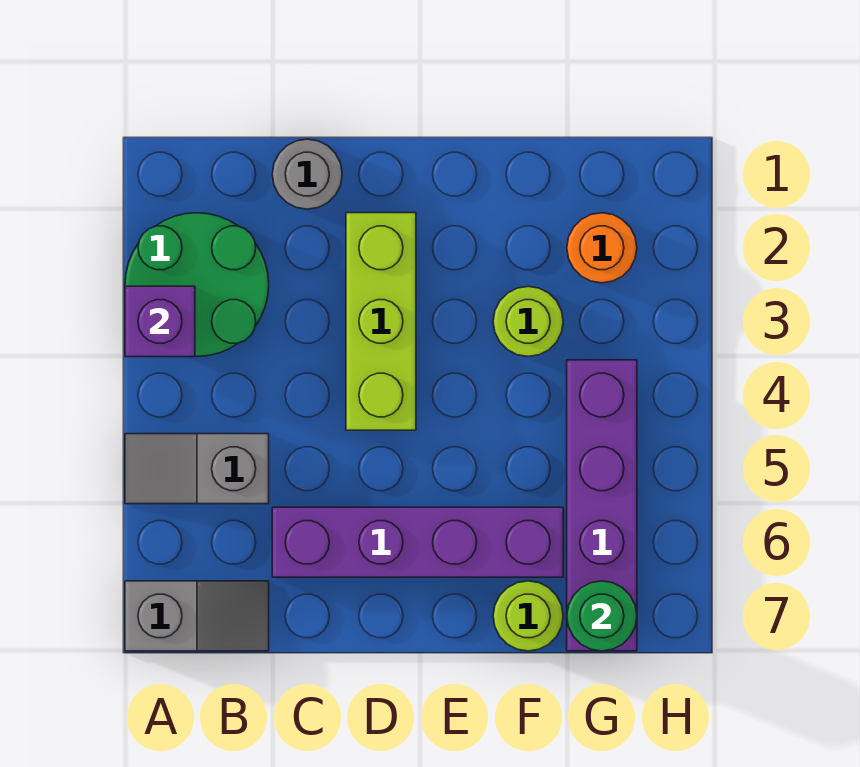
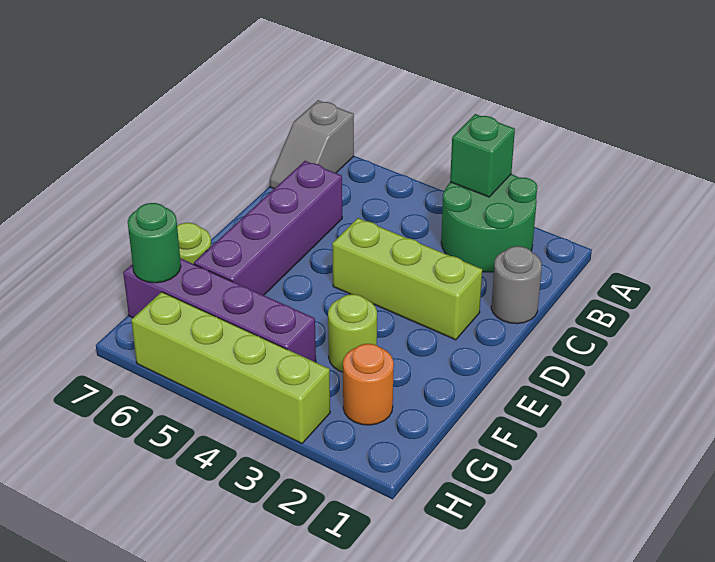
purple 1x1 brick [125,286,195,357] -> green 1x1 brick [450,114,515,197]
grey 1x2 slope [125,434,269,504] -> none
none -> lime 1x4 brick [131,292,330,443]

